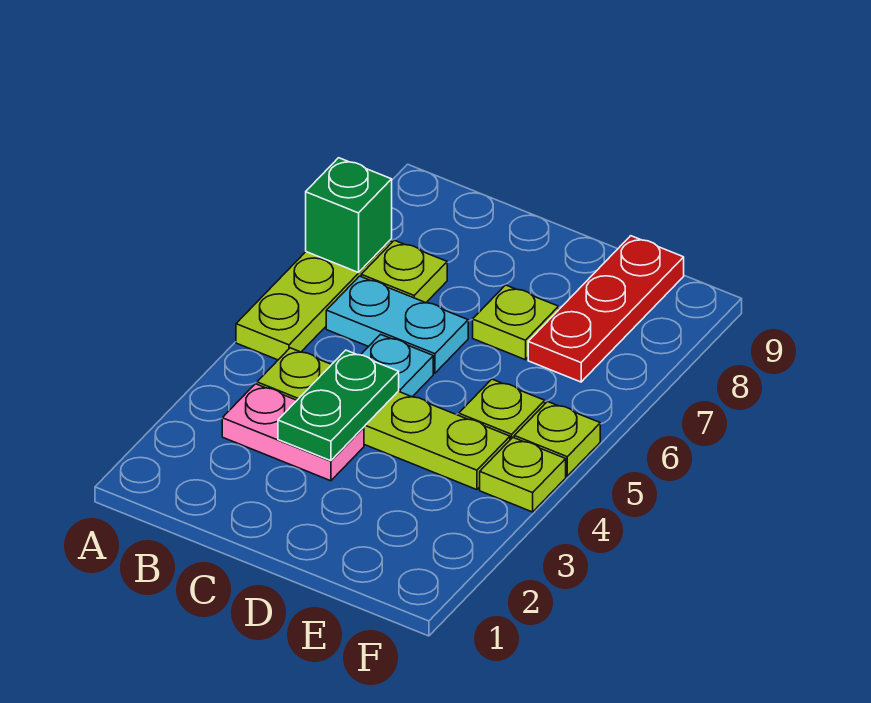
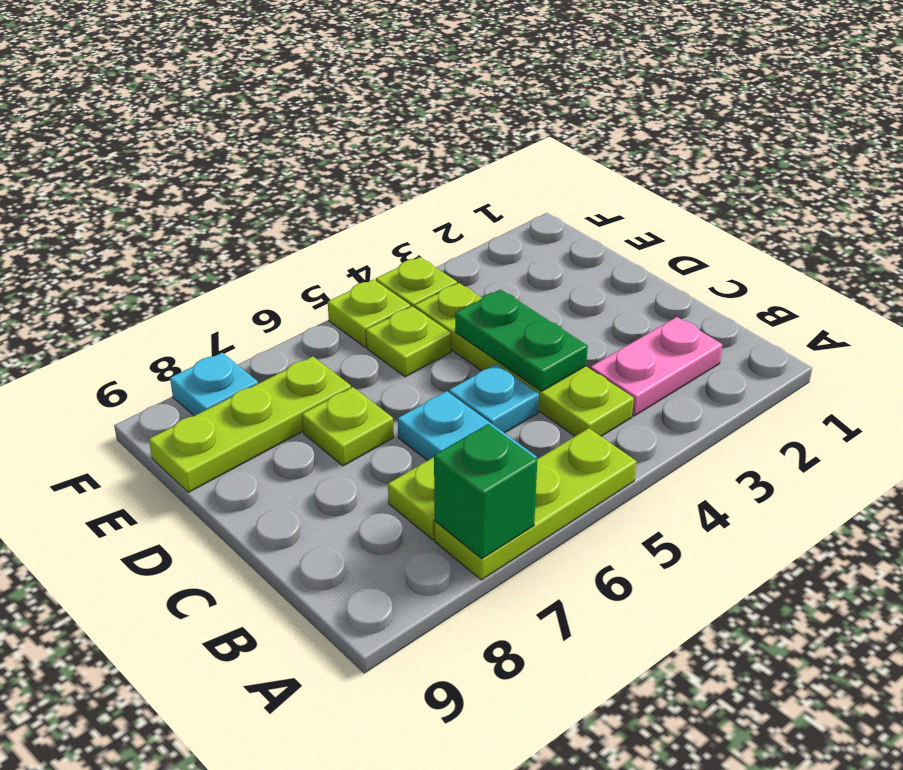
pink 1x2 plate [222,384,364,481] -> pink 1x2 plate turned to [591,317,722,416]
green 1x2 plate [278,350,399,461] -> green 1x2 plate turned to [455,290,588,391]
red 1x3 plate [528,236,684,382] -> lime 1x3 plate [149,356,351,492]
none -> cyan 1x1 plate [170,353,258,416]

